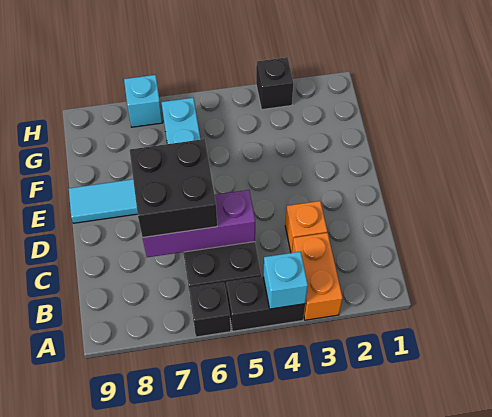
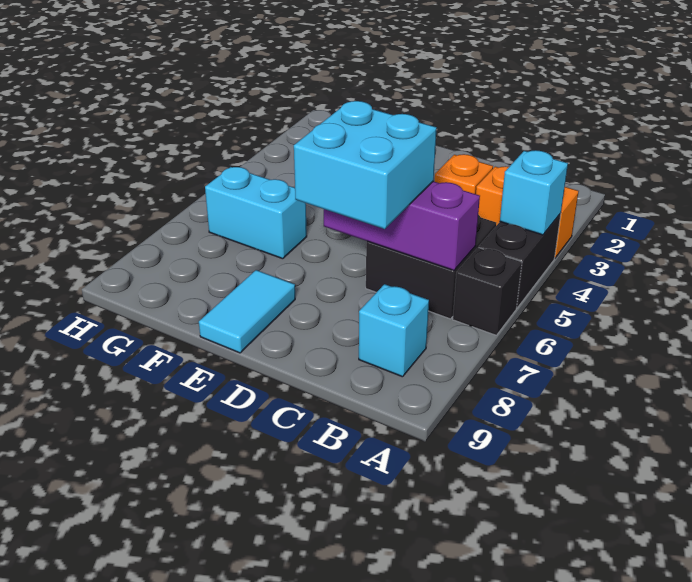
purple 1x3 brick [143,190,255,257] -> purple 1x3 brick turned to [324,181,480,270]
black 2x2 brick [130,139,217,237] -> cyan 2x2 brick [294,101,437,229]
black 1x1 brick [256,57,293,110] -> none
cyan 1x1 brick [124,75,163,127] -> cyan 1x1 brick moved to [359,284,429,377]

